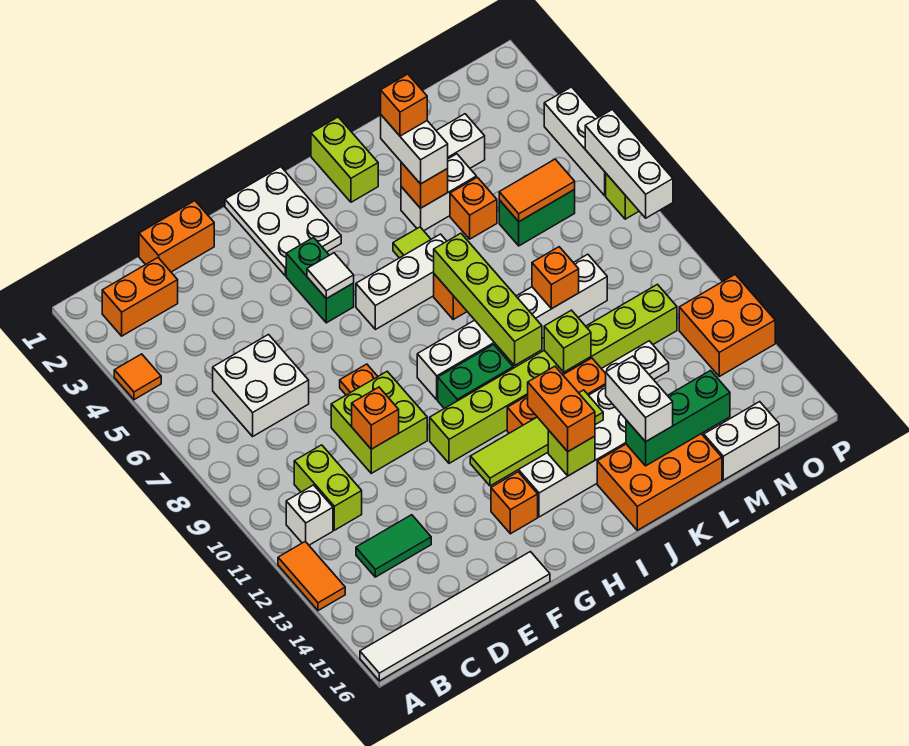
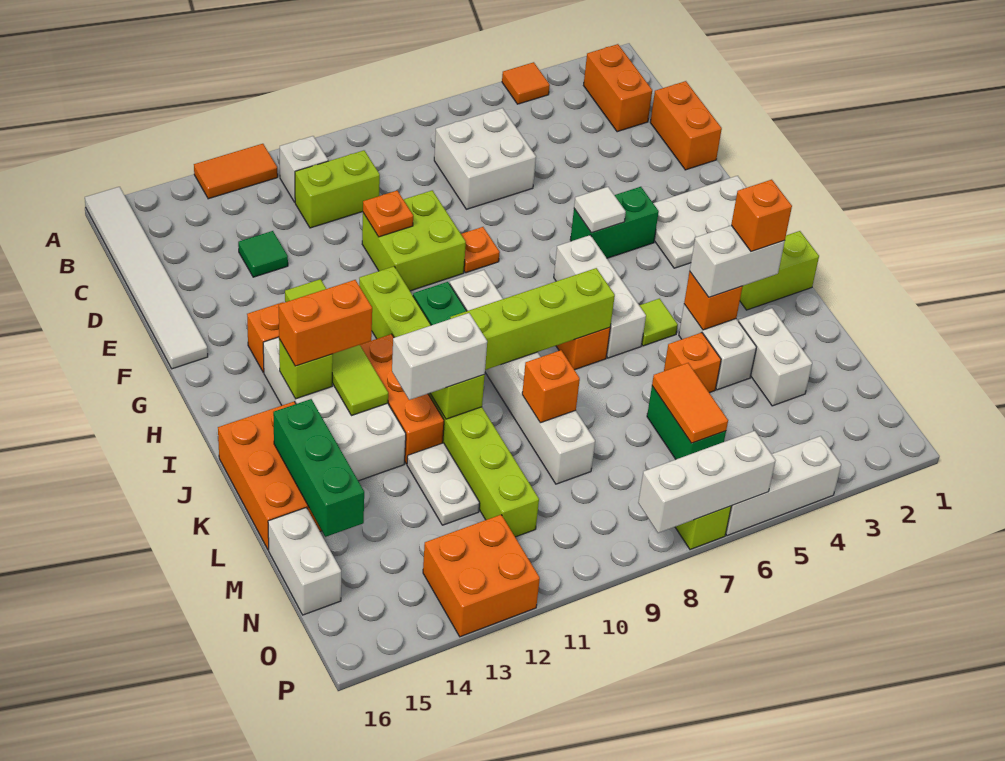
green 1x2 tile [356,515,431,577] -> green 1x1 tile [238,231,288,277]
orange 1x1 brick [352,387,399,449] -> orange 1x1 plate [363,191,413,237]
white 1x2 brick [606,356,673,442] -> white 1x2 brick moved to [392,313,487,400]

